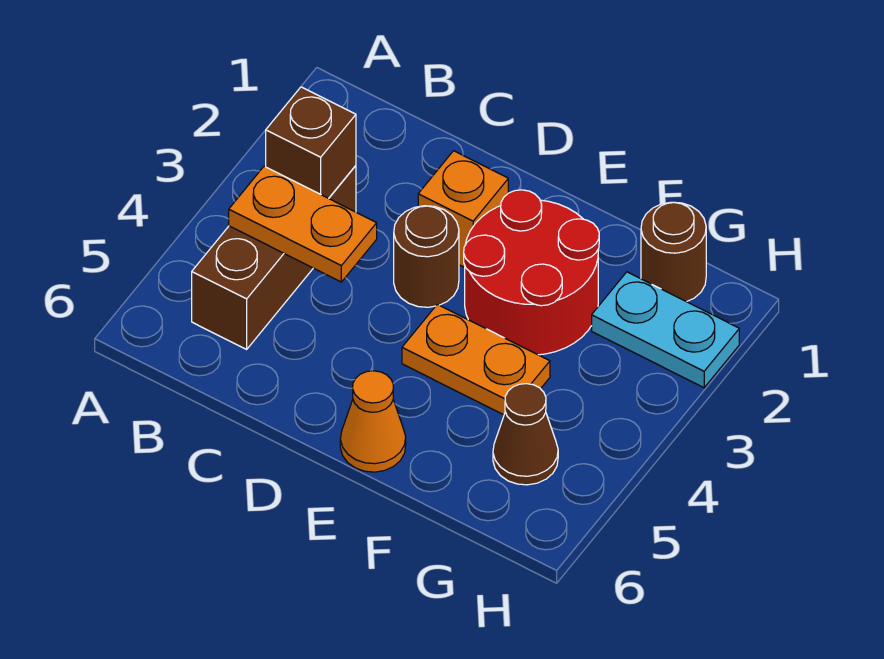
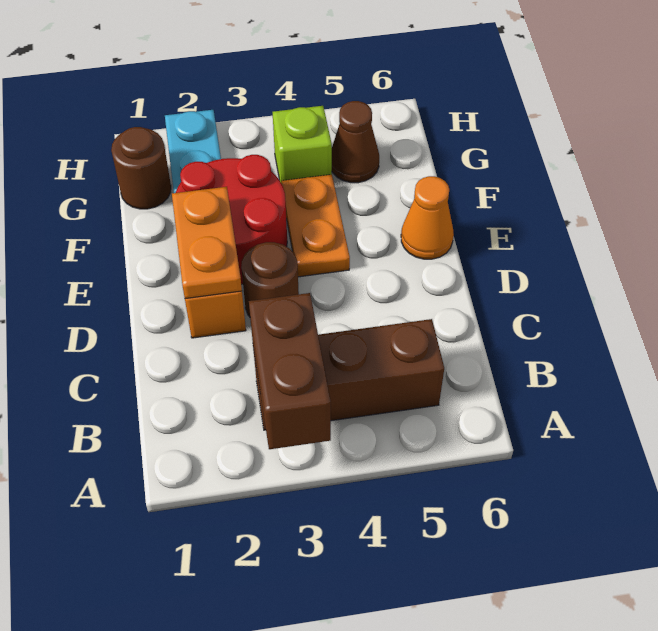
brown 1x1 brick [266,87,356,198] -> brown 1x2 brick [249,293,331,449]
orange 1x2 plate [229,166,377,282] -> orange 1x2 plate moved to [172,187,242,299]
none -> lime 1x1 brick [273,106,332,184]

